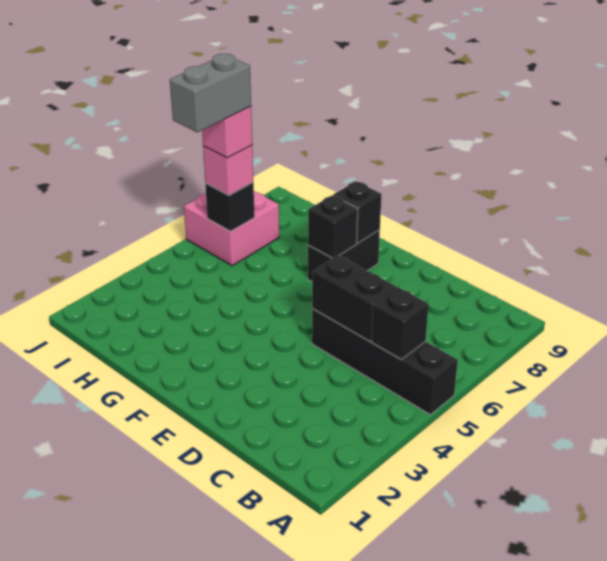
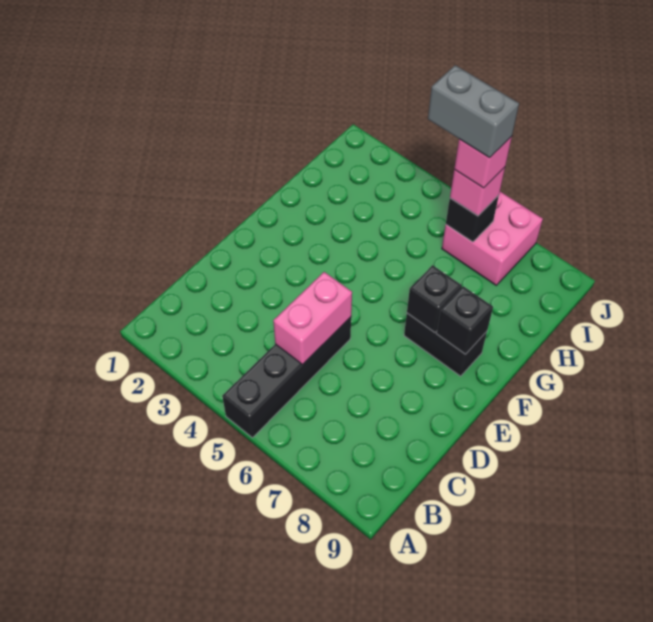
black 1x1 brick [372,287,429,359] -> none
black 1x2 brick [312,255,397,341] -> pink 1x2 brick [273,272,352,364]

